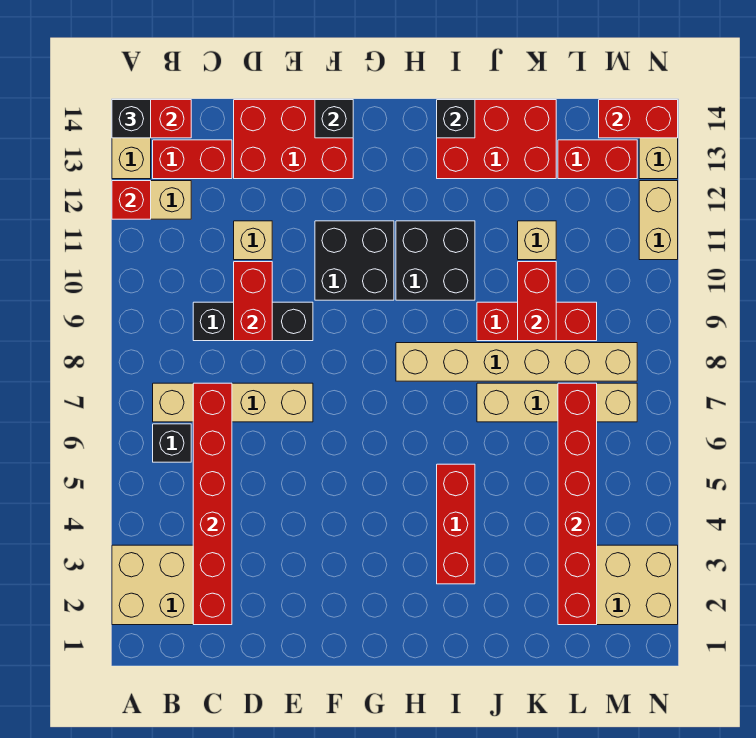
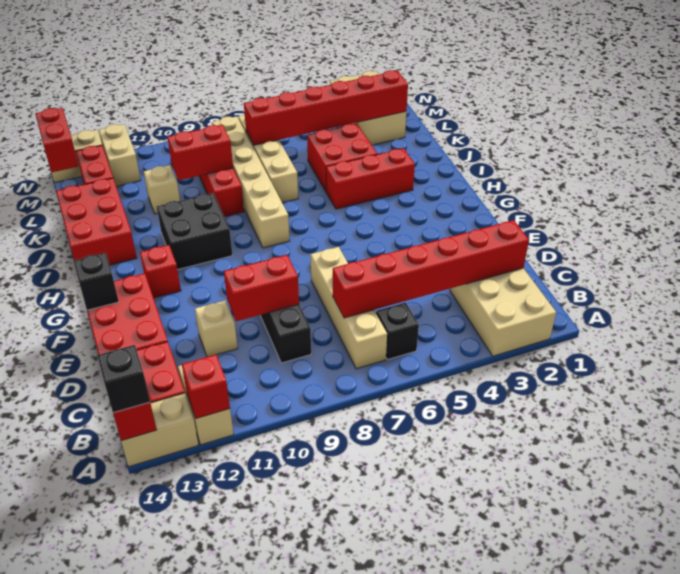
black 2x2 brick [315,221,394,300] -> none
none -> red 1x1 brick [140,245,181,298]
black 1x1 brick [437,100,475,138] -> none
none -> red 2x2 brick [307,124,377,191]
tan 1x2 brick [639,181,678,260] -> tan 1x2 brick turned to [99,124,141,186]

